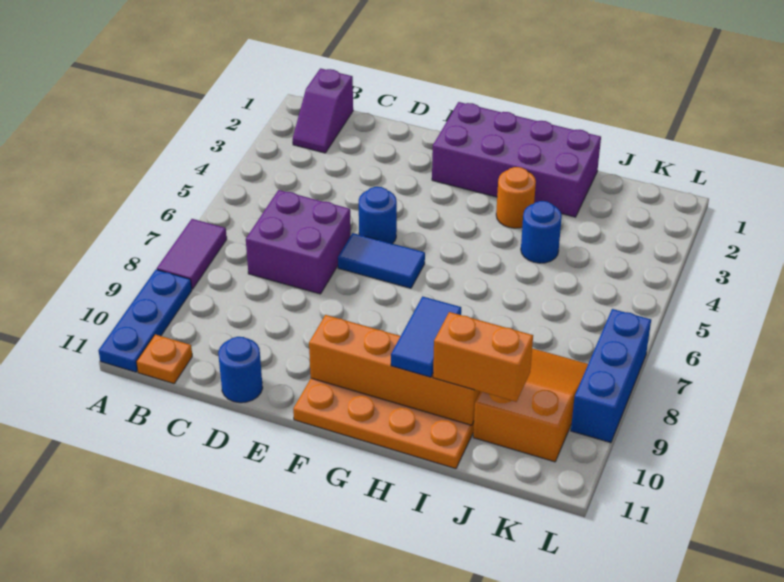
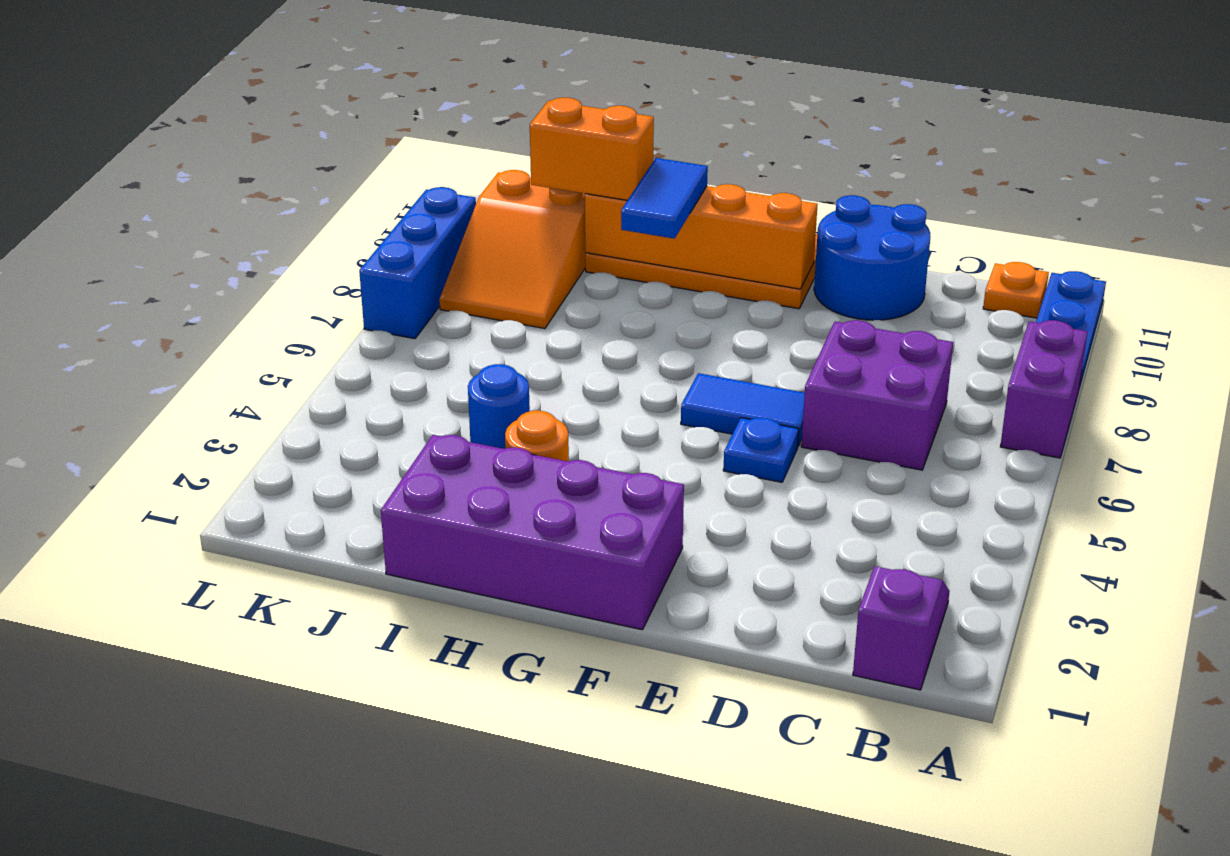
purple 1x2 tile [157,219,227,289] -> purple 1x2 brick [1000,320,1088,458]
blue 1x1 round brick [218,337,263,403] -> blue 2x2 round brick [814,195,931,320]
blue 1x1 round brick [359,187,397,244] -> blue 1x1 plate [723,418,799,482]

